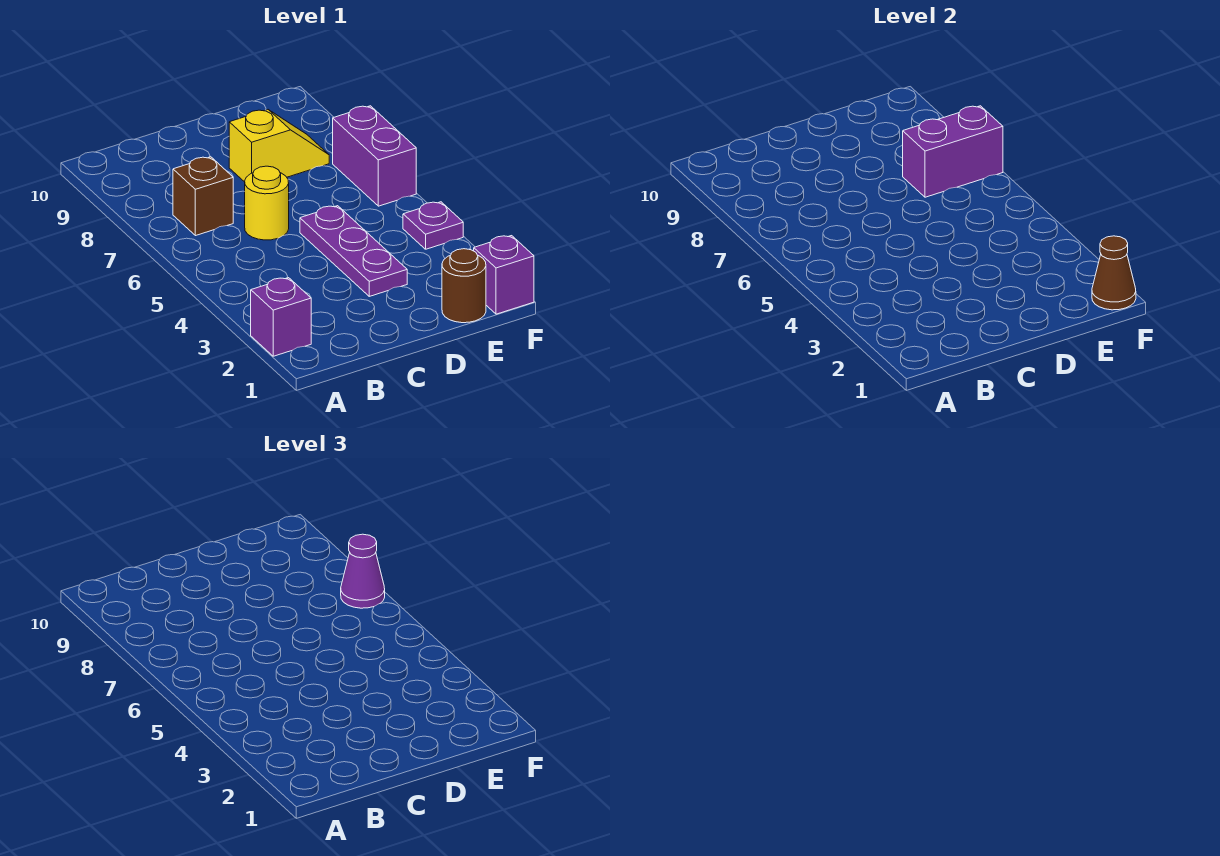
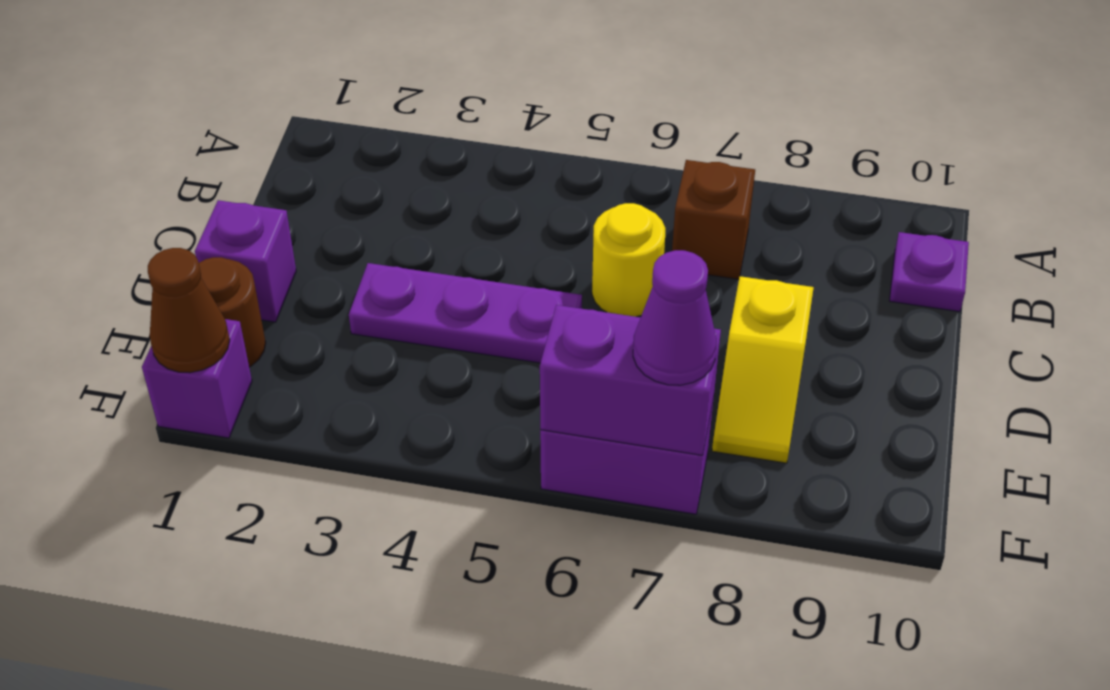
purple 1x1 brick [251,278,311,356] -> purple 1x1 brick moved to [195,200,296,322]
purple 1x2 brick [903,106,1003,197] -> purple 1x2 brick turned to [540,305,721,455]
purple 1x1 plate [403,202,463,249] -> purple 1x1 plate moved to [889,232,969,312]

